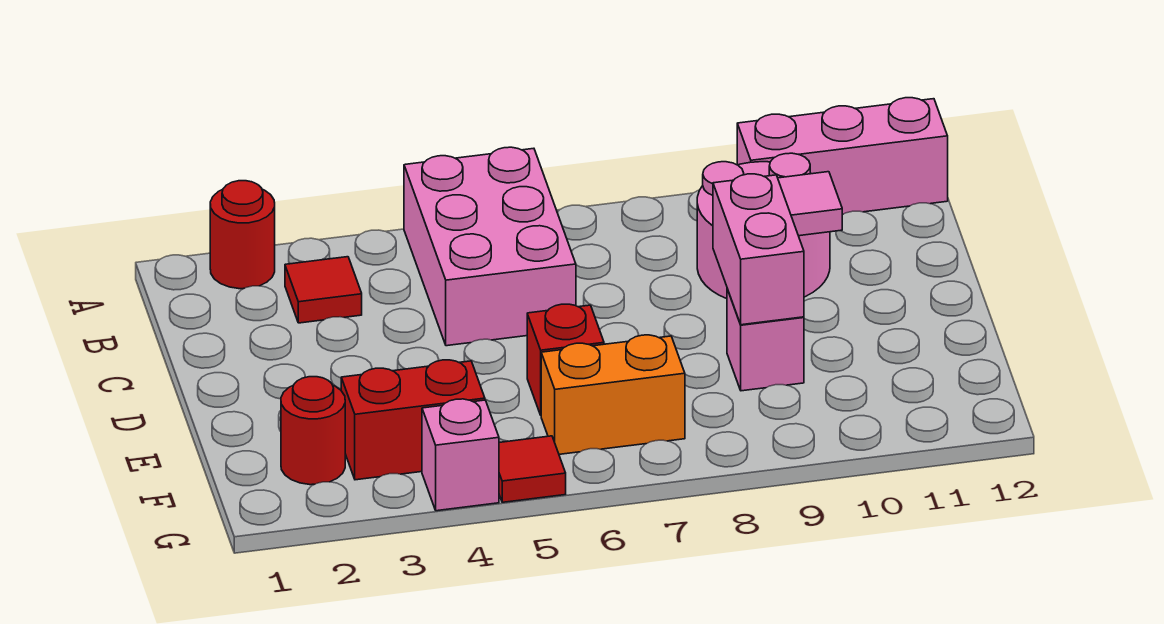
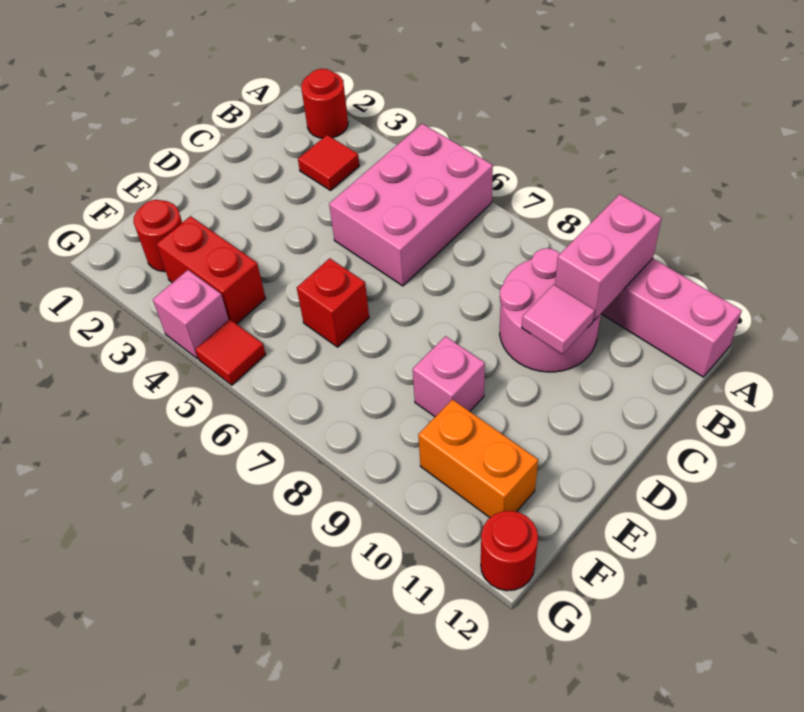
pink 1x2 brick [713,174,804,325] -> pink 1x2 brick moved to [555,194,662,320]
orange 1x2 brick [541,335,685,454] -> orange 1x2 brick moved to [418,400,538,518]
none -> red 1x1 round brick [481,511,538,591]

